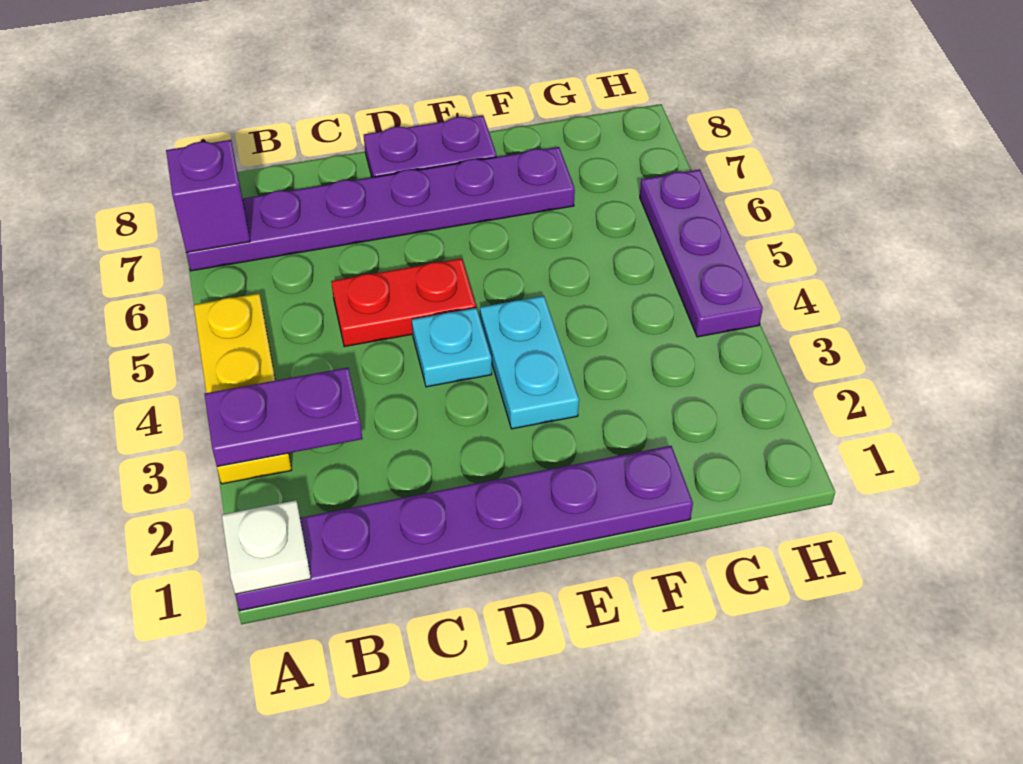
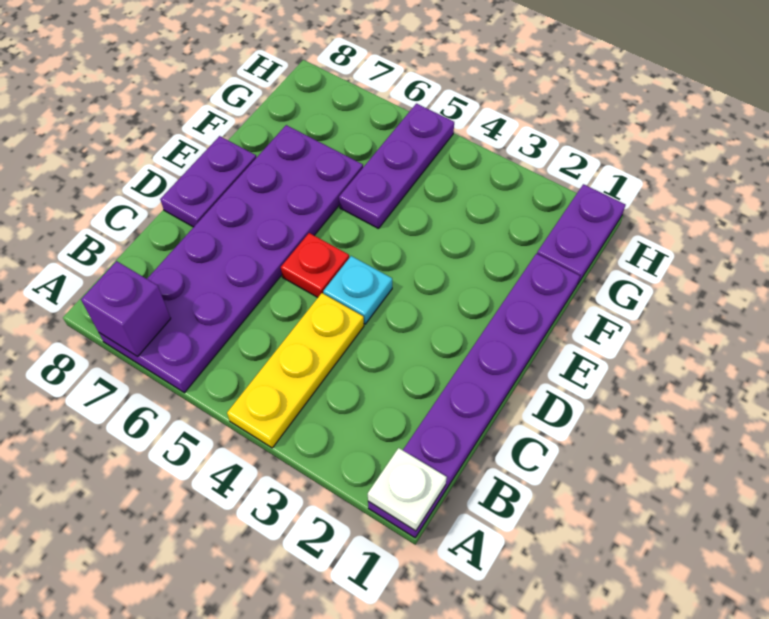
yellow 1x3 plate [194,293,292,484] -> yellow 1x3 plate turned to [227,293,364,448]
purple 1x2 plate [204,368,362,467] -> purple 1x2 plate moved to [537,184,625,283]
purple 1x6 plate [186,147,575,271] -> purple 2x6 plate [99,125,363,393]
red 1x2 plate [331,258,476,347] -> red 1x1 plate [281,233,349,297]
cyan 1x2 plate [480,296,579,429] -> none
purple 1x3 plate [640,169,763,337] -> purple 1x3 plate turned to [339,104,454,229]

